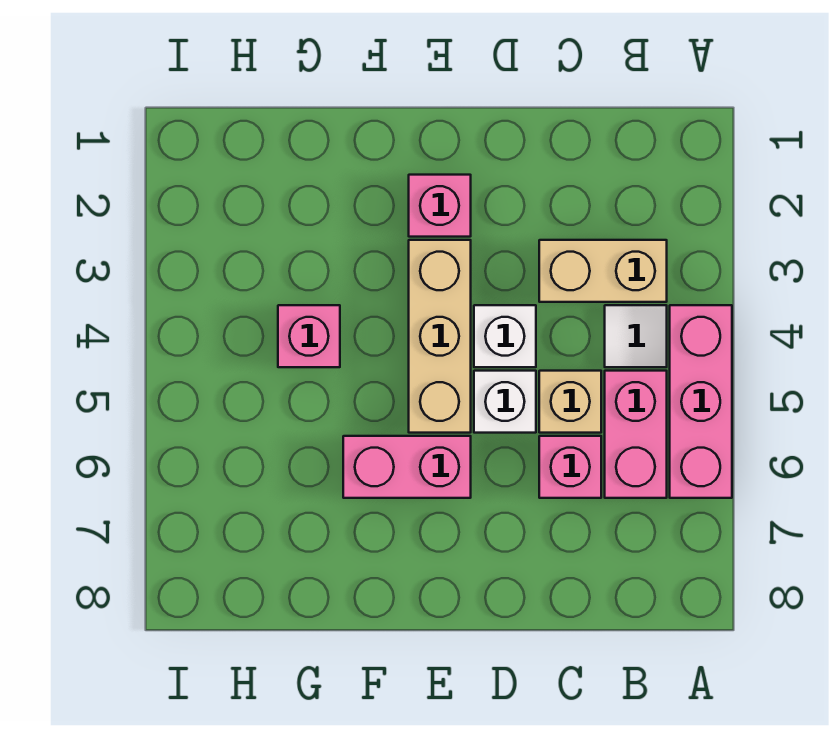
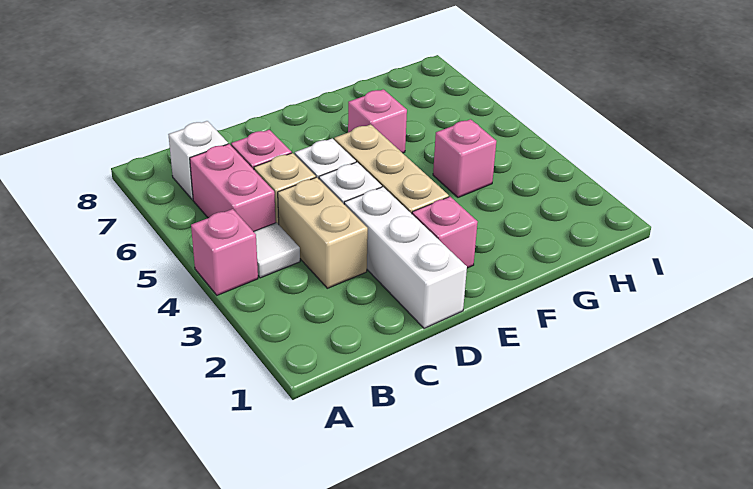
pink 1x3 brick [670,305,732,498] -> pink 1x1 brick [191,209,258,295]
tan 1x2 brick [539,240,667,302] -> tan 1x2 brick turned to [278,177,368,288]
none -> white 1x1 brick [168,121,228,200]
none -> white 1x3 brick [344,187,467,328]
pink 1x2 brick [343,436,471,498] -> pink 1x1 brick [348,89,407,153]

